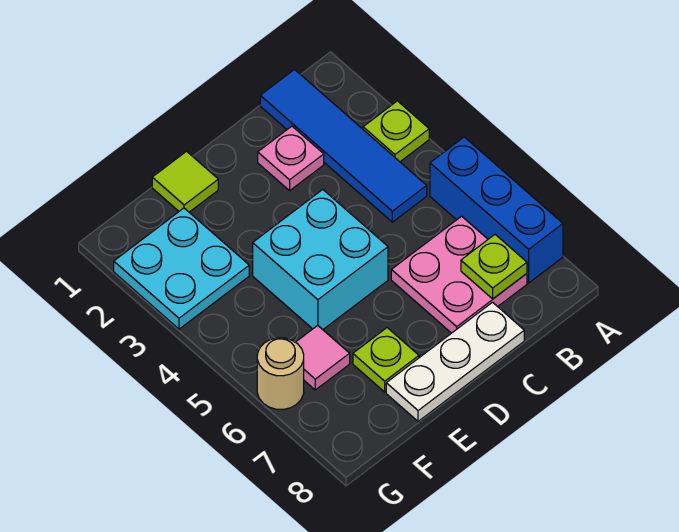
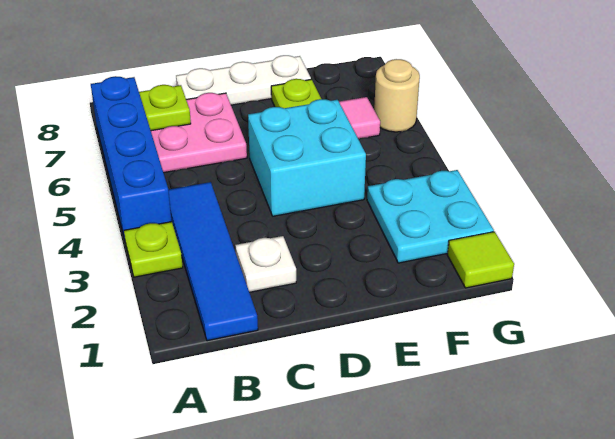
blue 1x3 brick [430,137,563,283] -> blue 1x4 brick [91,76,172,240]
pink 1x1 plate [258,126,324,191] -> white 1x1 plate [235,236,296,292]
lime 1x1 tile [152,151,218,212] -> lime 1x1 tile moved to [448,232,514,288]

